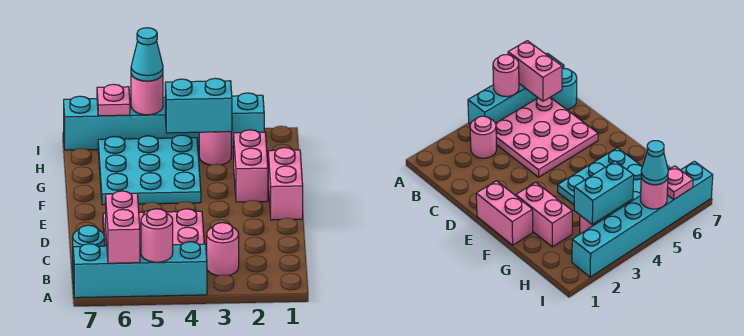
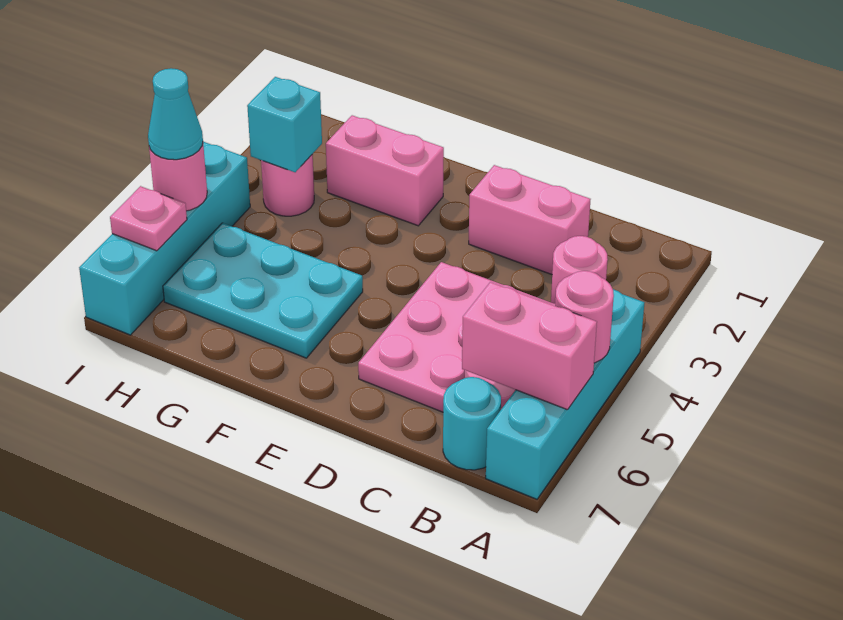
pink 1x2 brick [268,148,303,220] -> pink 1x2 brick moved to [469,165,591,274]
cyan 3x3 plate [98,135,201,205] -> cyan 2x3 plate [163,223,363,358]
cyan 1x2 brick [165,78,232,133] -> cyan 1x1 brick [247,77,322,172]
cyan 1x6 brick [64,93,264,150] -> cyan 1x4 brick [79,142,250,335]

